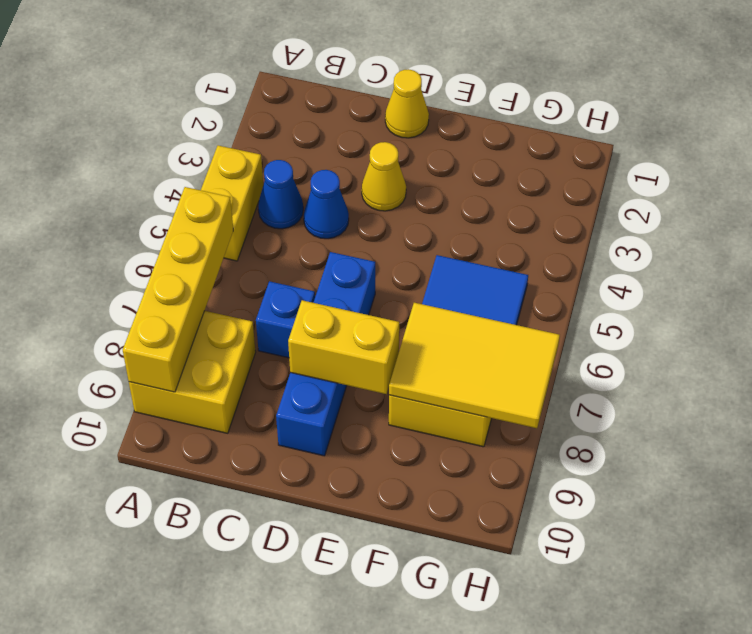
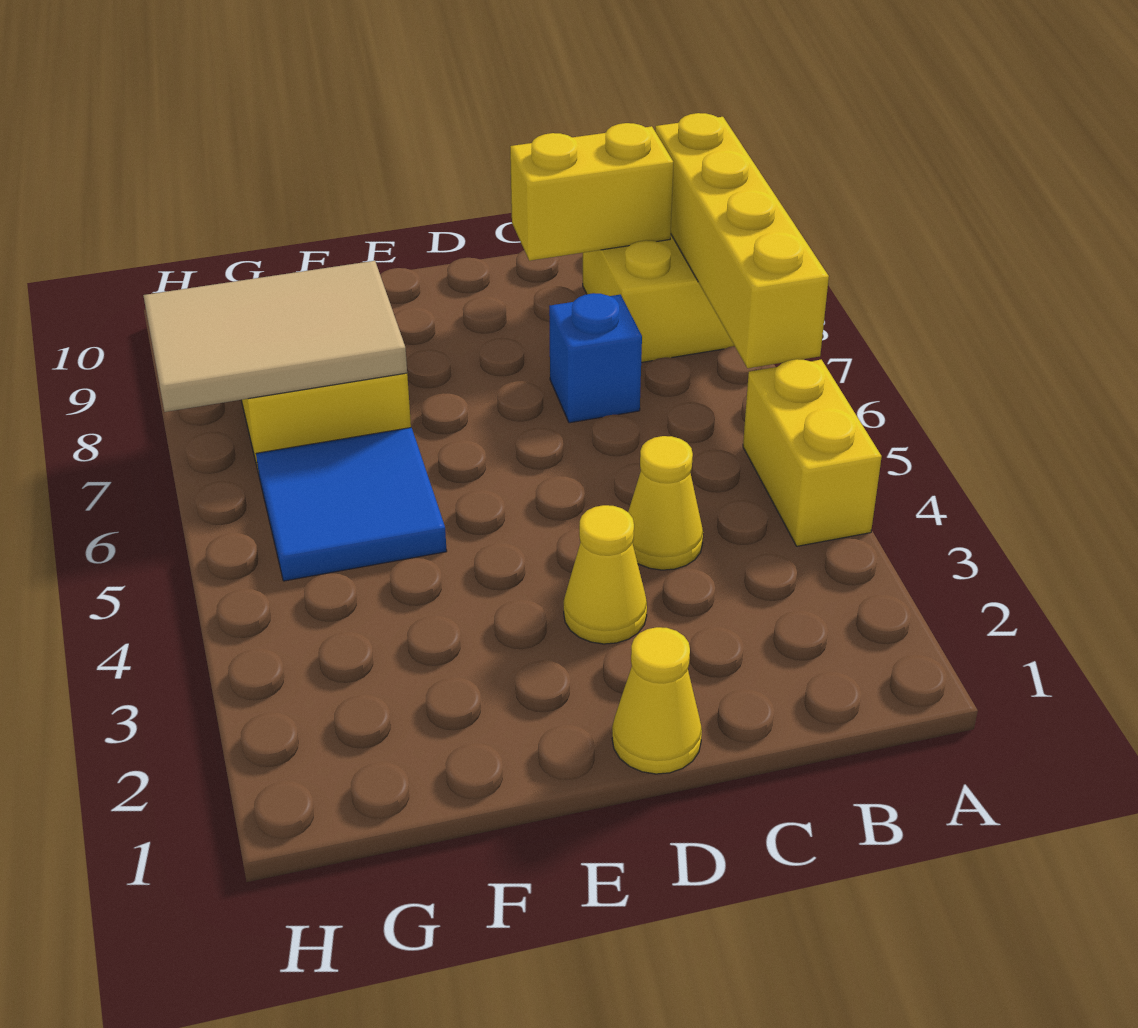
blue 1x1 cone [258,160,303,229] -> none
blue 1x1 cone [304,170,349,239] -> yellow 1x1 cone [628,436,703,570]
blue 1x4 brick [276,252,375,456] -> none
yellow 1x2 brick [288,300,399,394] -> yellow 1x2 brick moved to [510,123,674,261]
yellow 2x3 tile [389,303,560,428] -> tan 2x3 tile [143,261,407,412]

